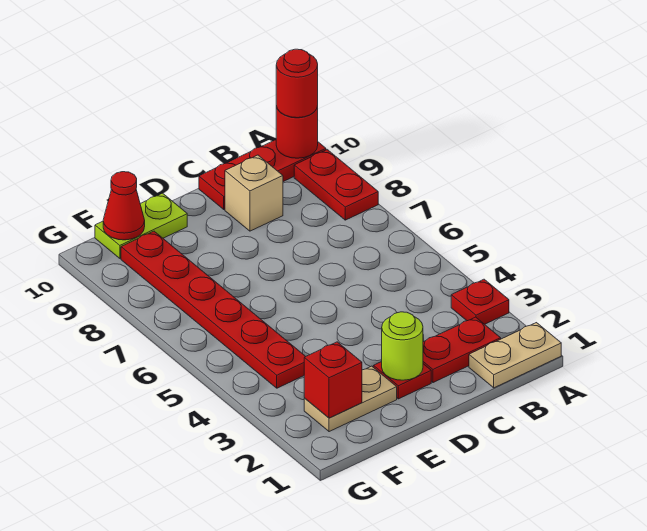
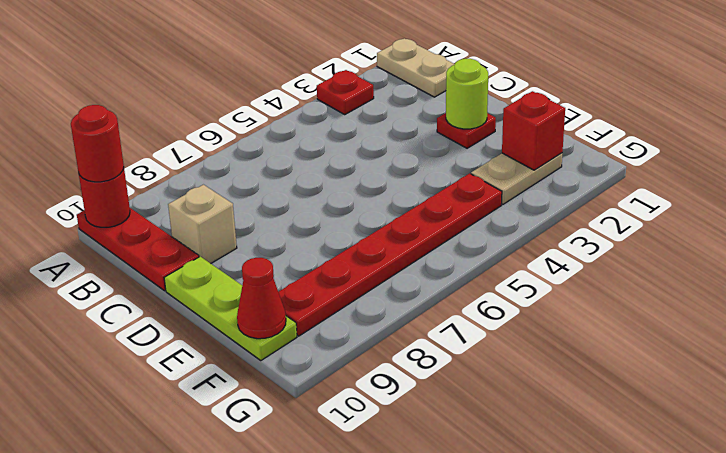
red 1x2 plate [294,150,378,220] -> none
red 1x2 plate [423,317,501,383] -> none
tan 1x2 plate [304,366,397,432] -> tan 1x2 plate turned to [471,153,562,205]
lime 1x2 plate [95,193,187,258] -> lime 1x3 plate [164,256,297,360]

